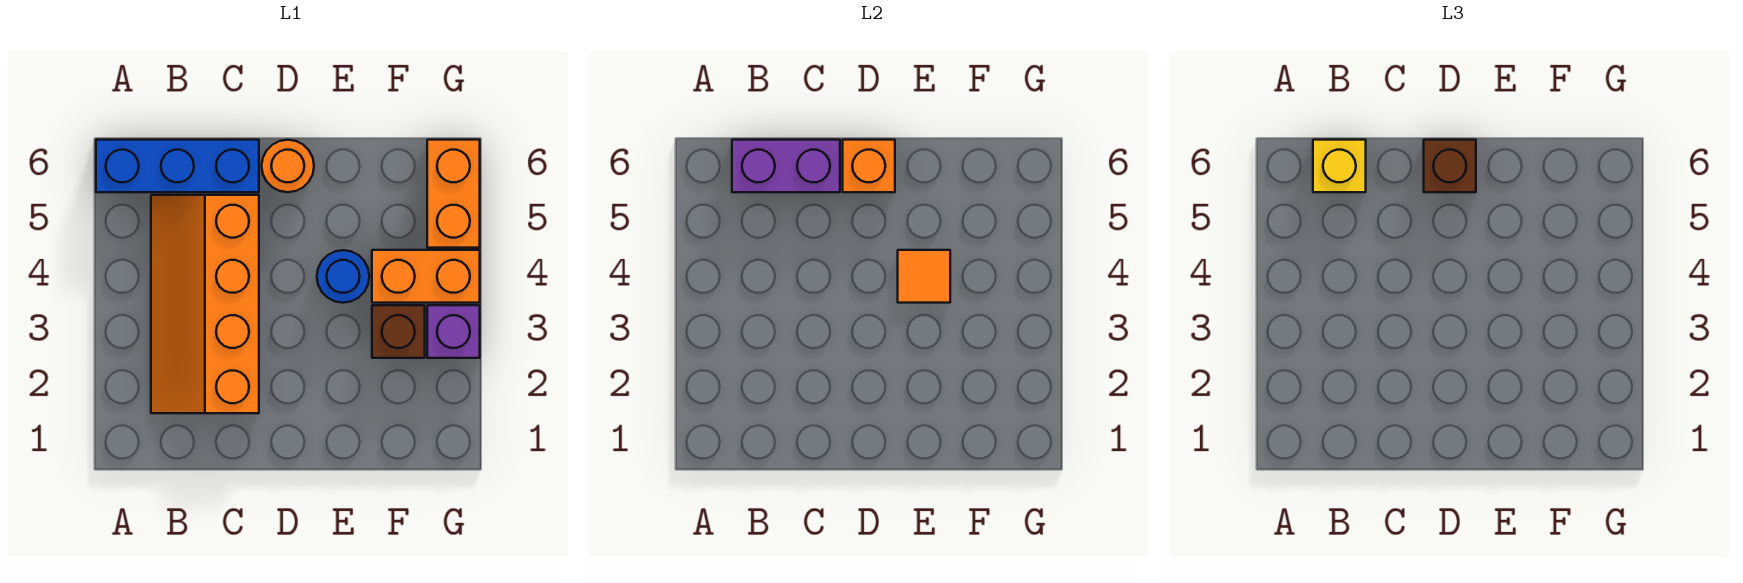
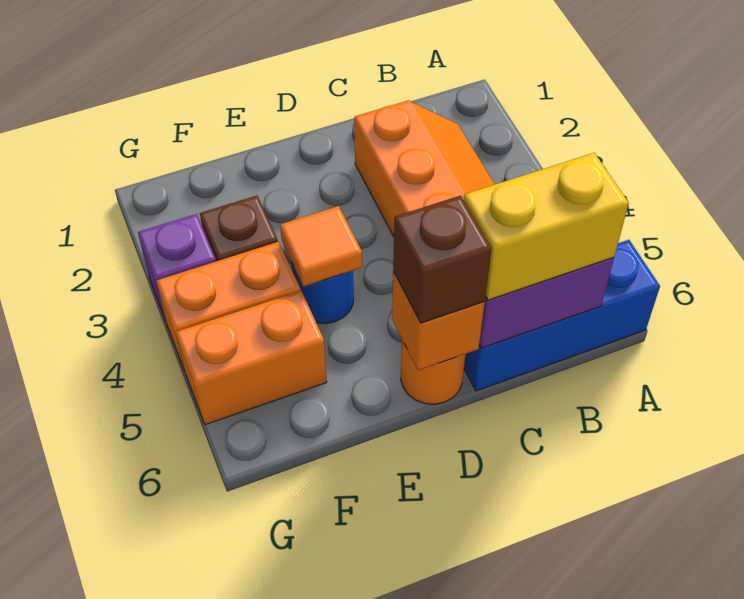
yellow 1x1 brick [1313,140,1366,192] -> yellow 1x2 brick [464,153,629,300]
orange 1x2 brick [427,140,480,248] -> orange 1x2 brick turned to [176,291,327,425]

